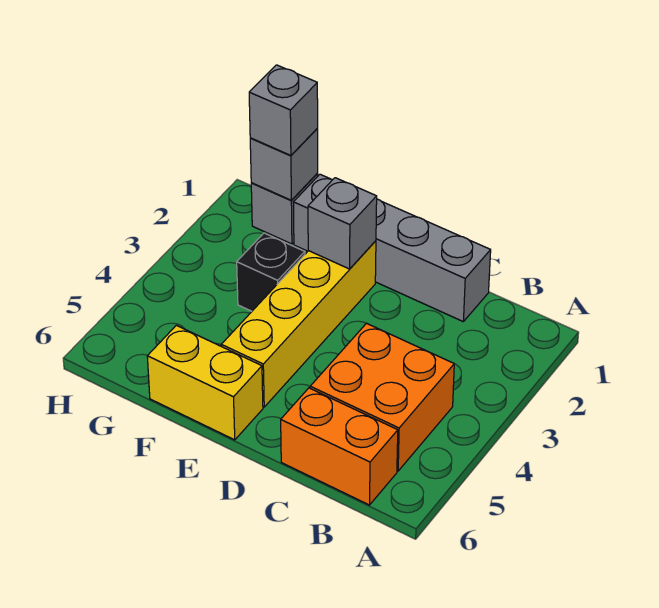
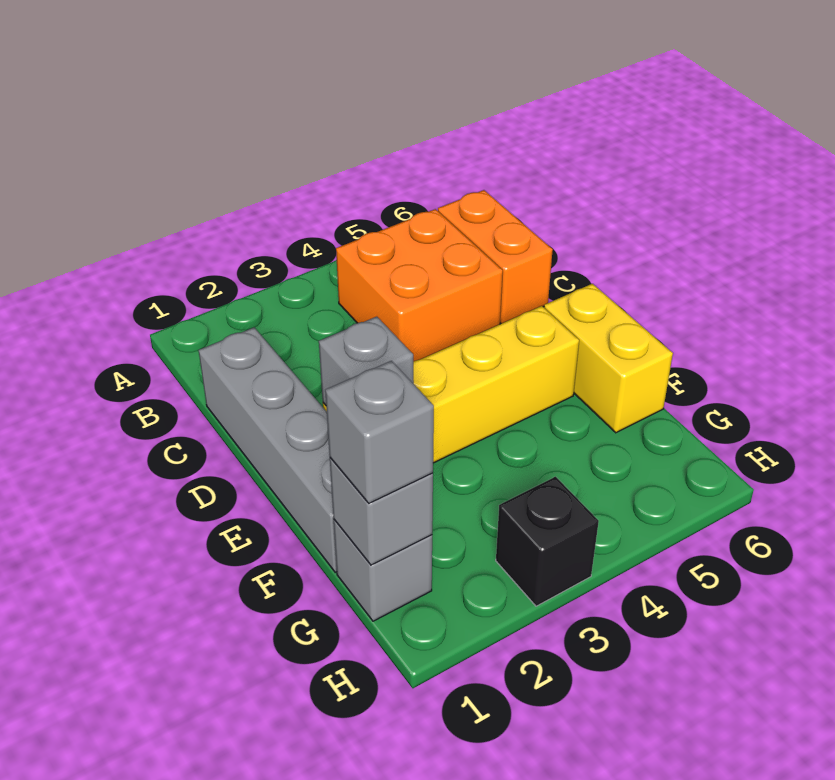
black 1x1 brick [237,233,305,311] -> black 1x1 brick moved to [496,477,599,606]

